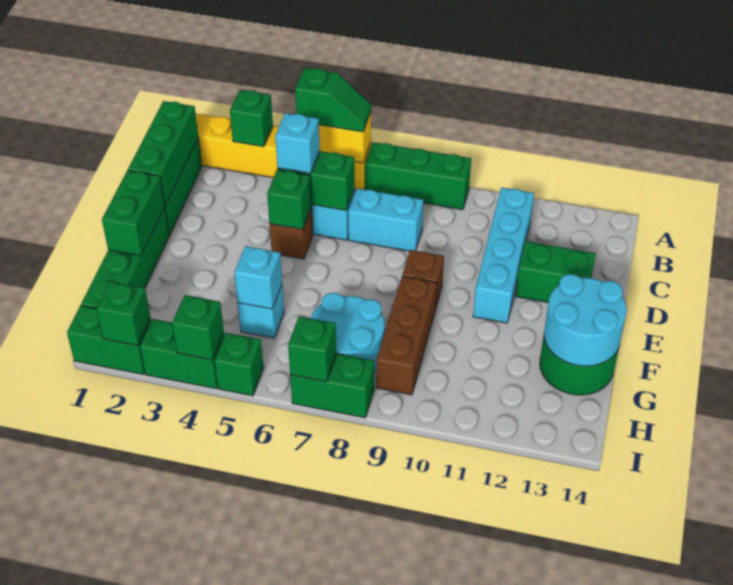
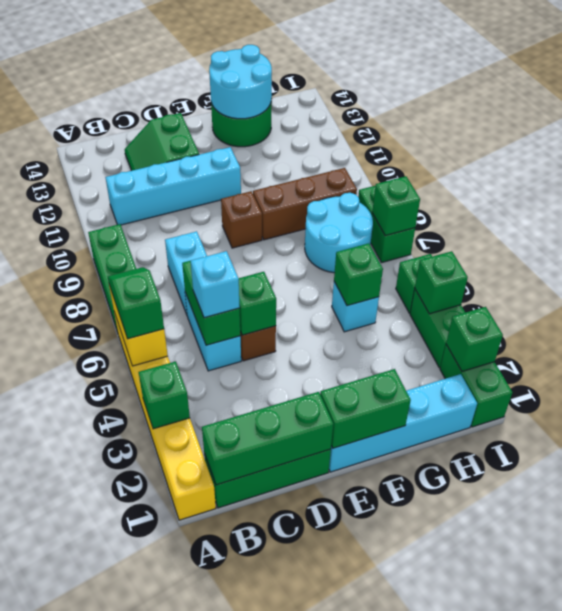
green 1x4 brick [81,207,169,308] -> cyan 1x4 brick [329,374,477,472]
cyan 1x1 brick [234,246,282,309] -> green 1x1 brick [334,243,383,306]

